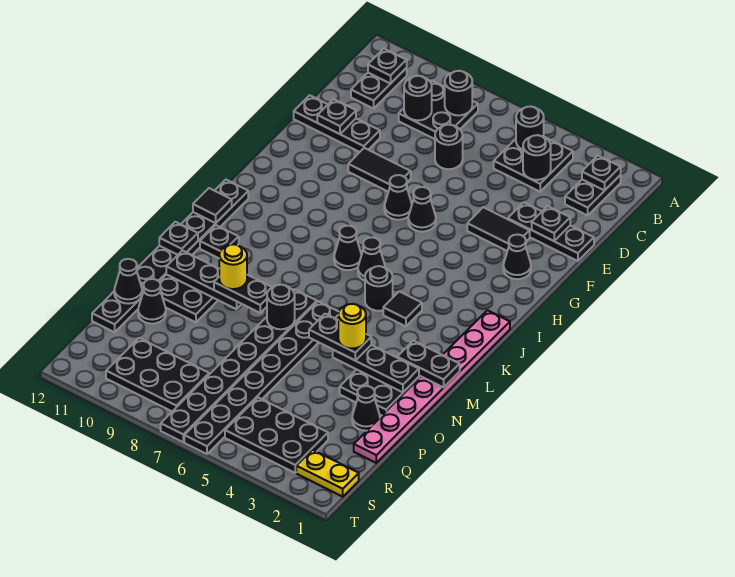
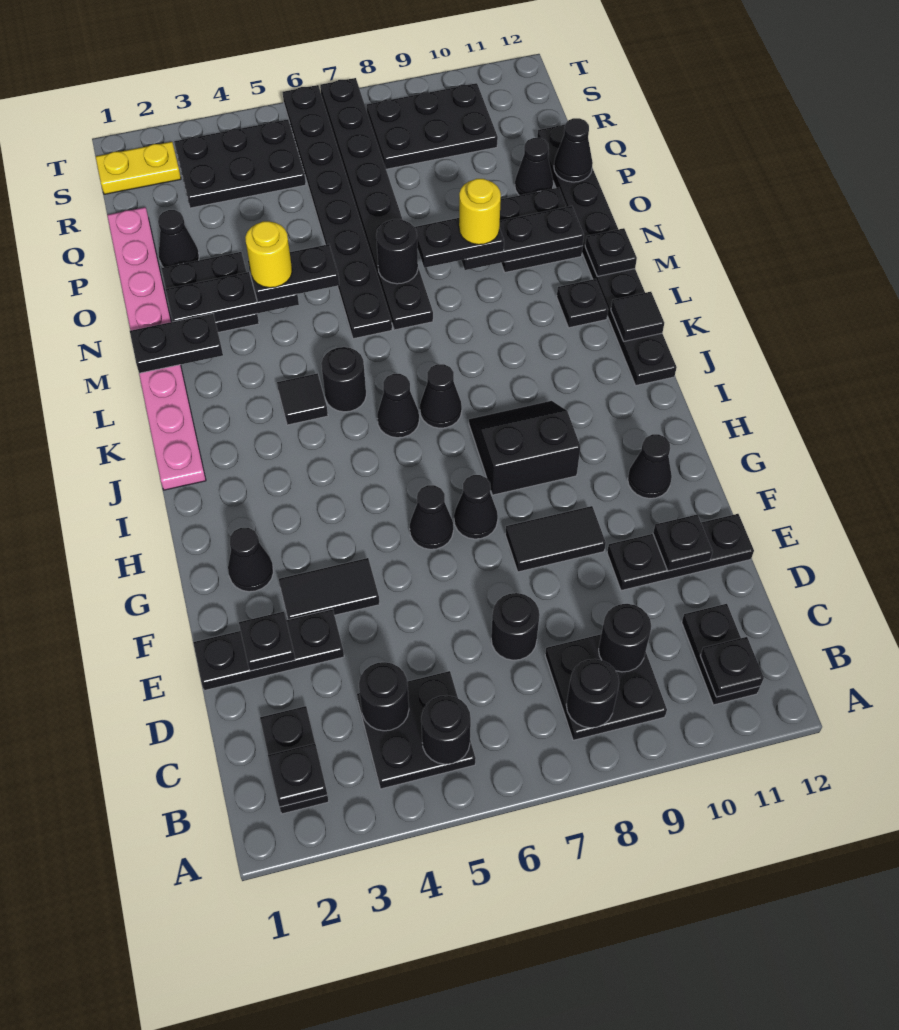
none -> black 1x1 cone [628,434,672,498]
none -> black 2x2 slope [469,401,580,495]

